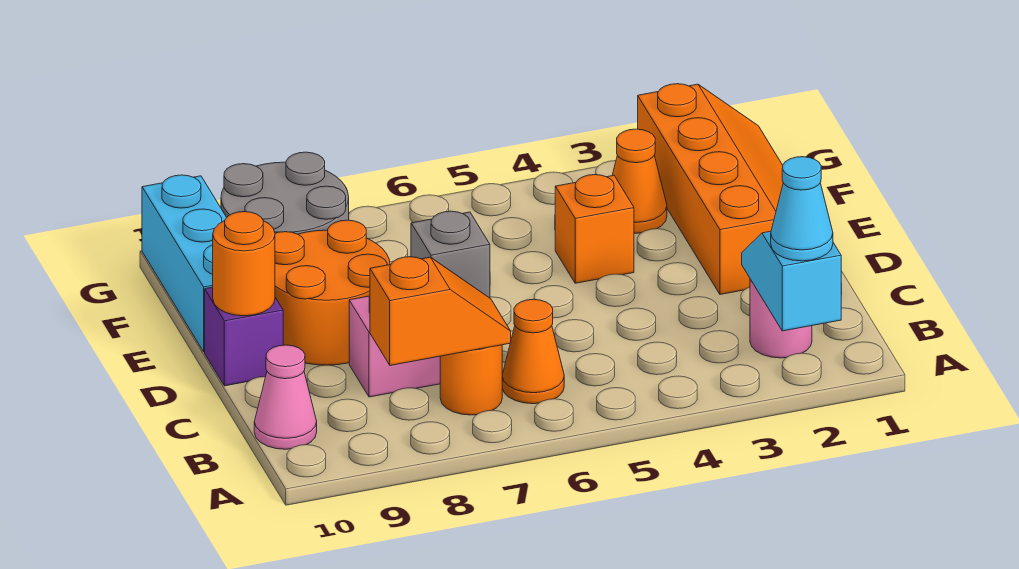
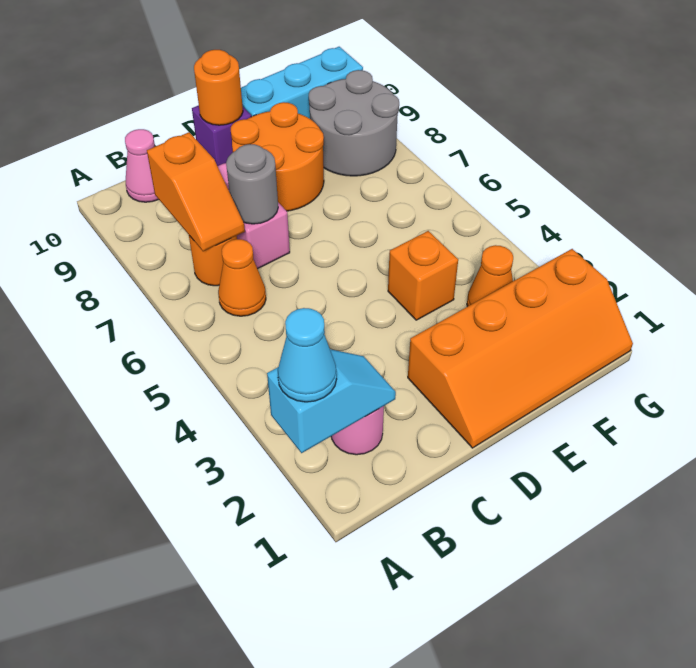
grey 1x1 brick [411,211,490,298] -> grey 1x1 round brick [226,144,278,224]

